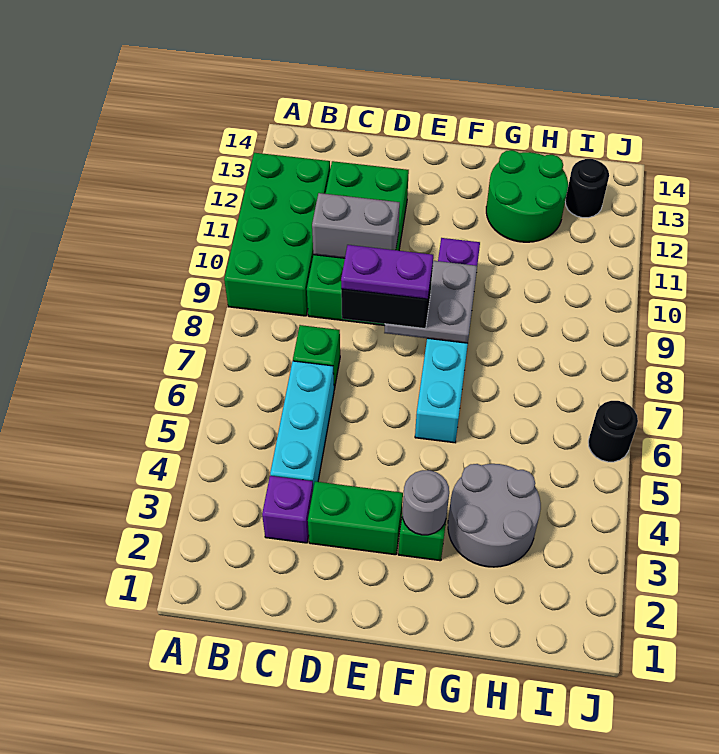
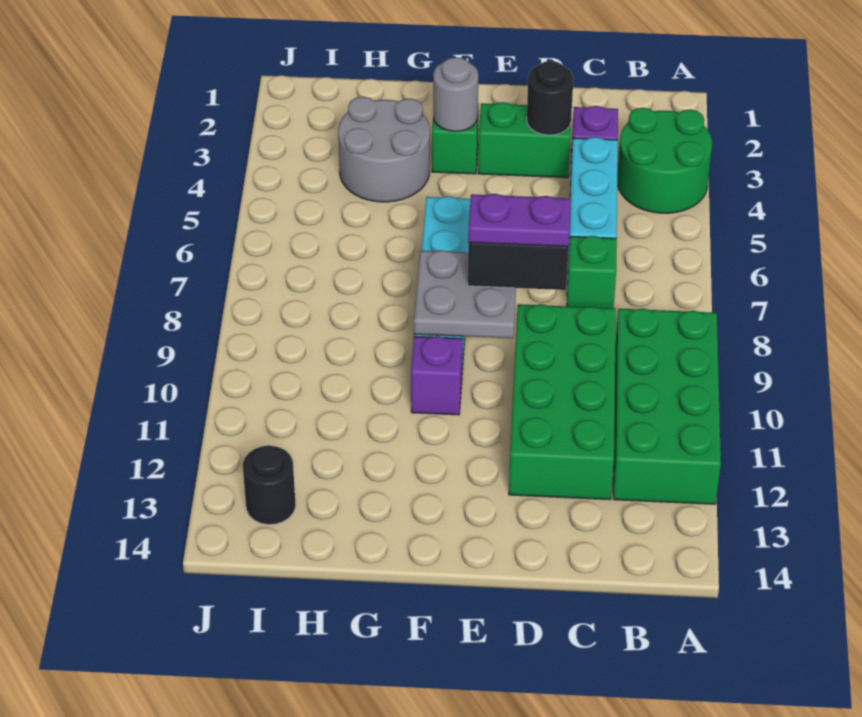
grey 1x2 brick [312,193,400,258] -> none
green 2x2 round brick [486,150,568,242] -> green 2x2 round brick moved to [617,108,712,213]
black 1x1 round brick [588,401,638,462] -> black 1x1 round brick moved to [527,61,573,135]

